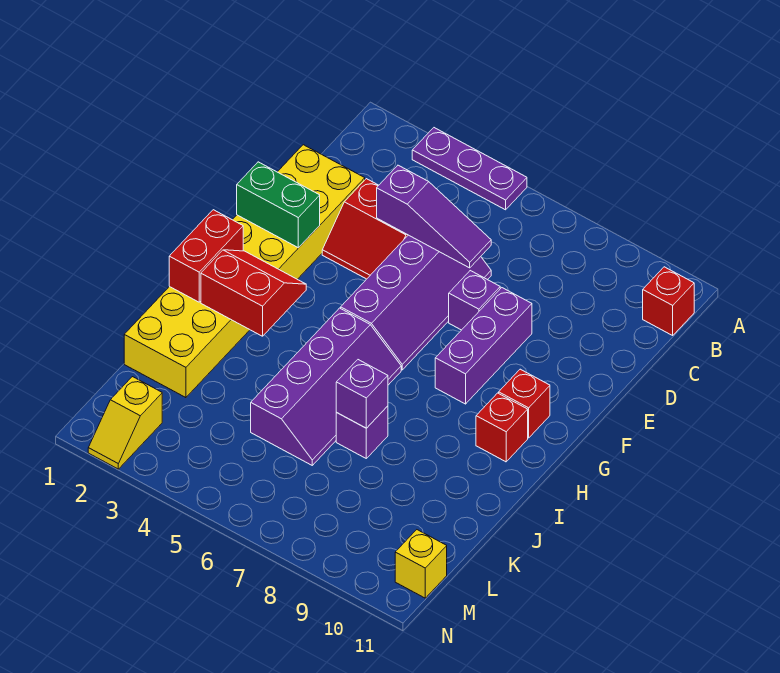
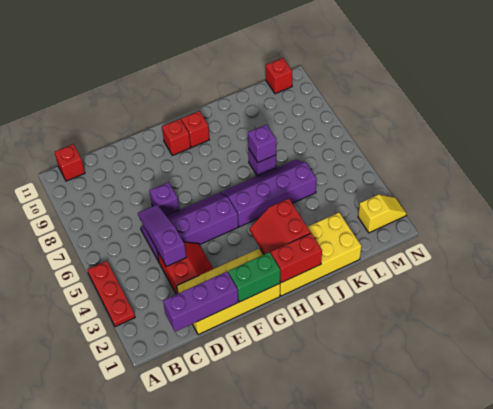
purple 1x3 plate [412,128,527,210] -> red 1x3 plate [87,261,135,327]
purple 1x3 brick [435,288,532,404] -> purple 1x3 brick moved to [163,272,238,332]
green 1x2 brick [237,162,320,248] -> green 1x2 brick turned to [228,252,280,302]
yellow 1x1 brick [395,530,447,598] -> red 1x1 brick [266,58,292,94]

